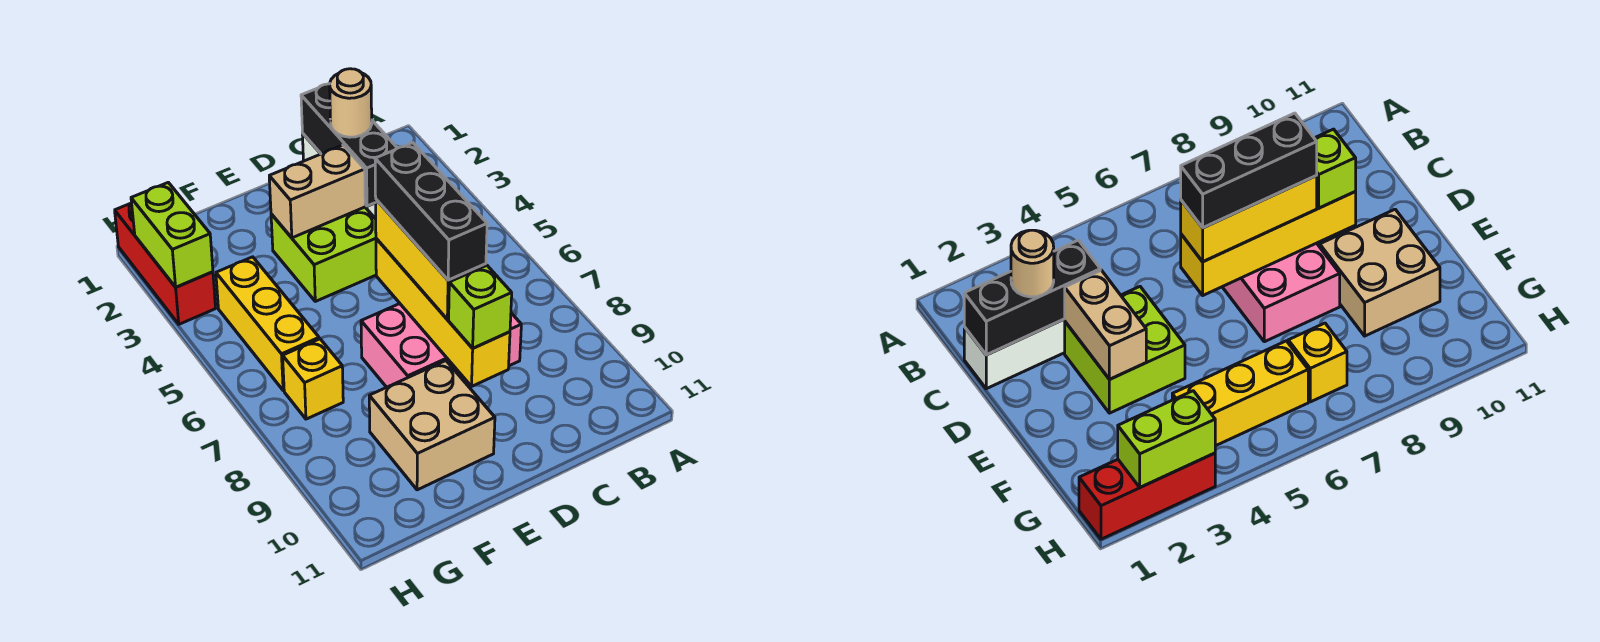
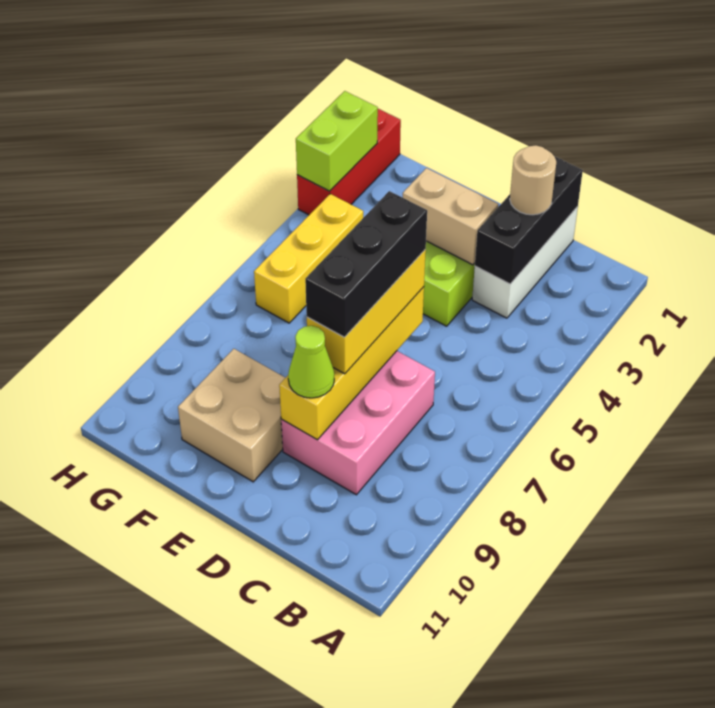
pink 2x3 brick [361,304,521,387] -> pink 2x3 brick turned to [281,351,435,495]
lime 1x1 brick [449,266,512,348] -> lime 1x1 cone [288,326,334,398]
yellow 1x1 brick [283,339,343,419] -> none

